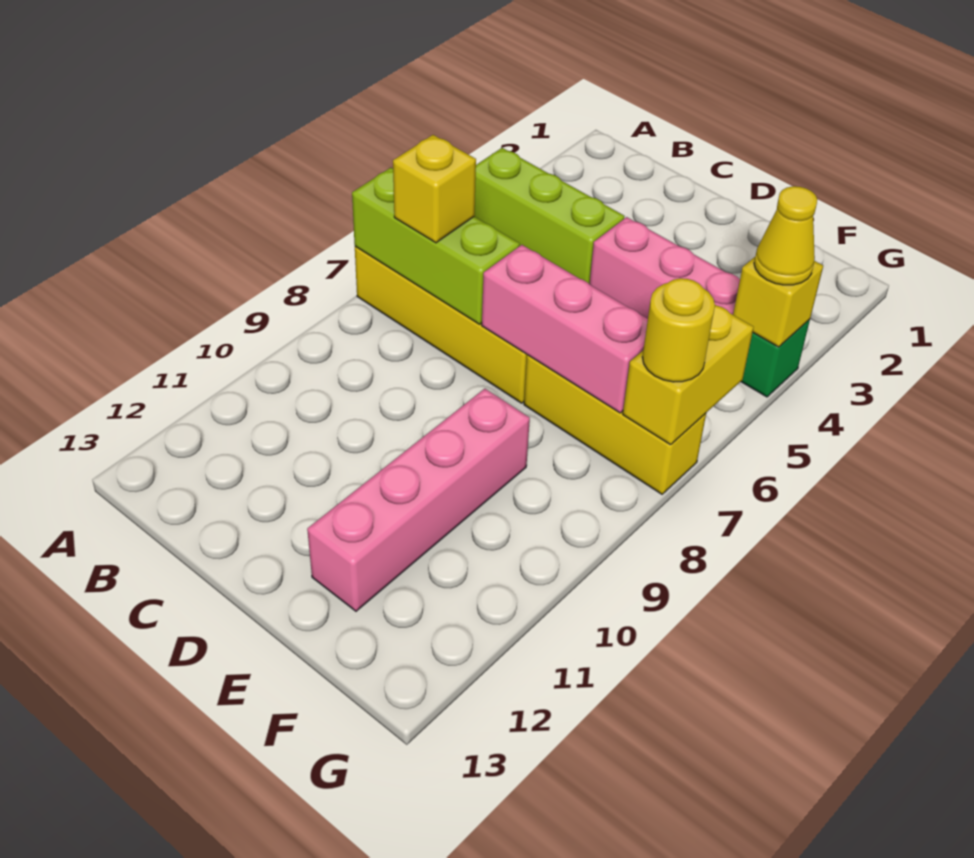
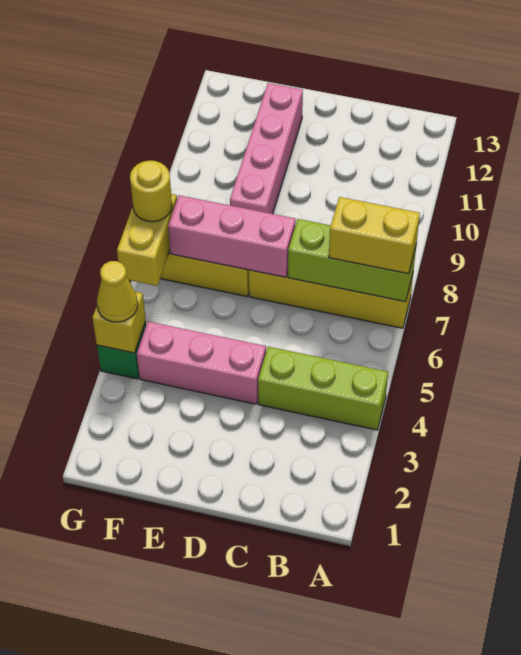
yellow 1x1 brick [393,135,476,243] -> yellow 1x2 brick [329,197,420,274]

